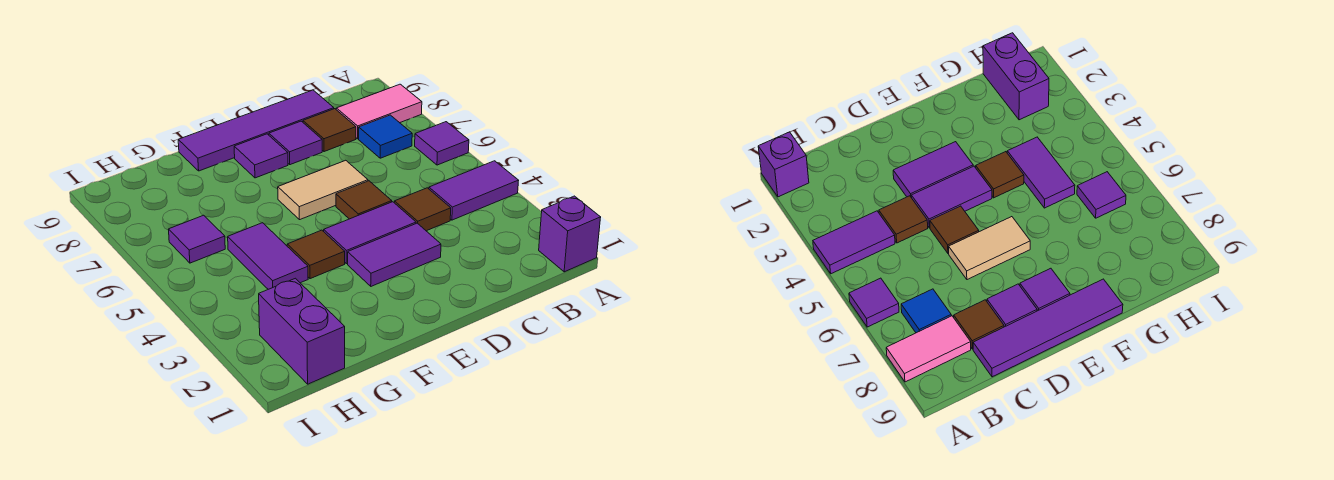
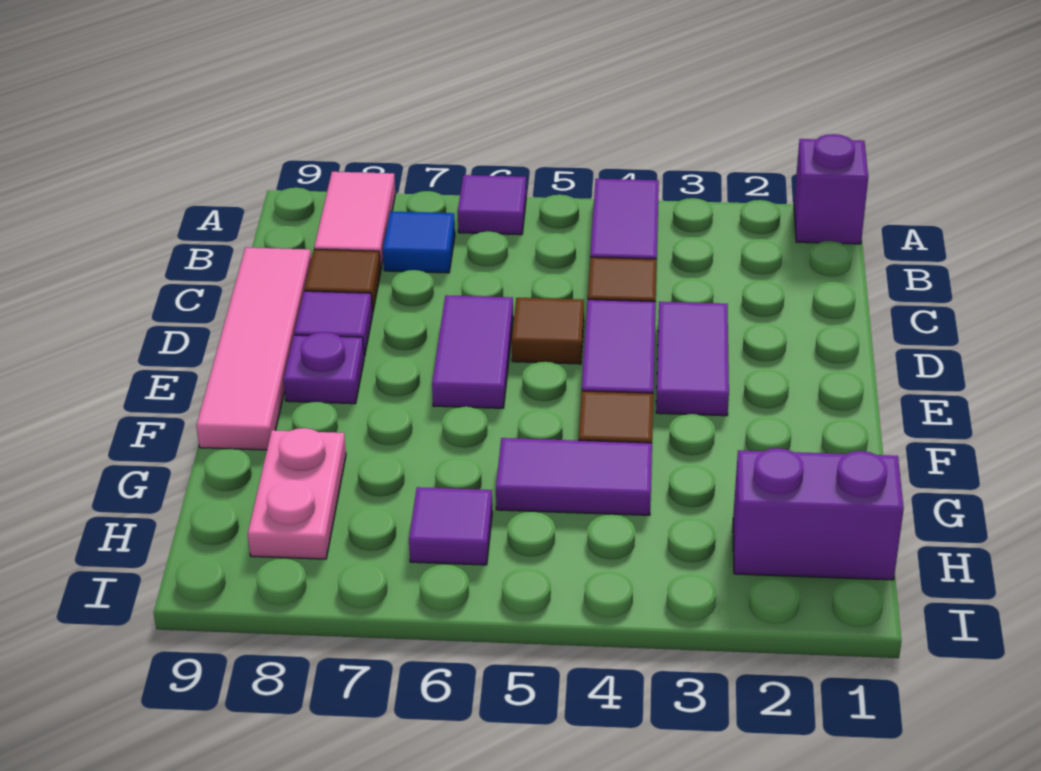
purple 1x4 tile [178,90,334,171] -> pink 1x4 tile [196,248,311,450]
tan 1x2 tile [278,160,368,219] -> purple 1x2 tile [432,295,513,408]
purple 1x1 tile [234,134,288,178] -> purple 1x1 plate [284,332,364,404]
none -> pink 1x2 plate [248,428,346,559]

